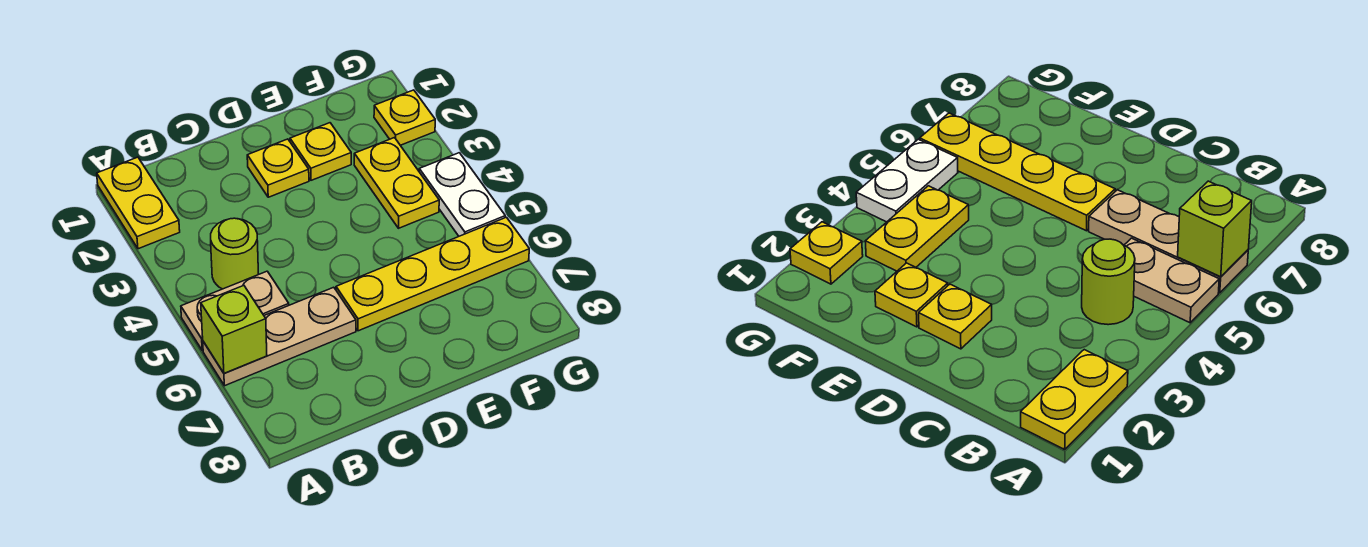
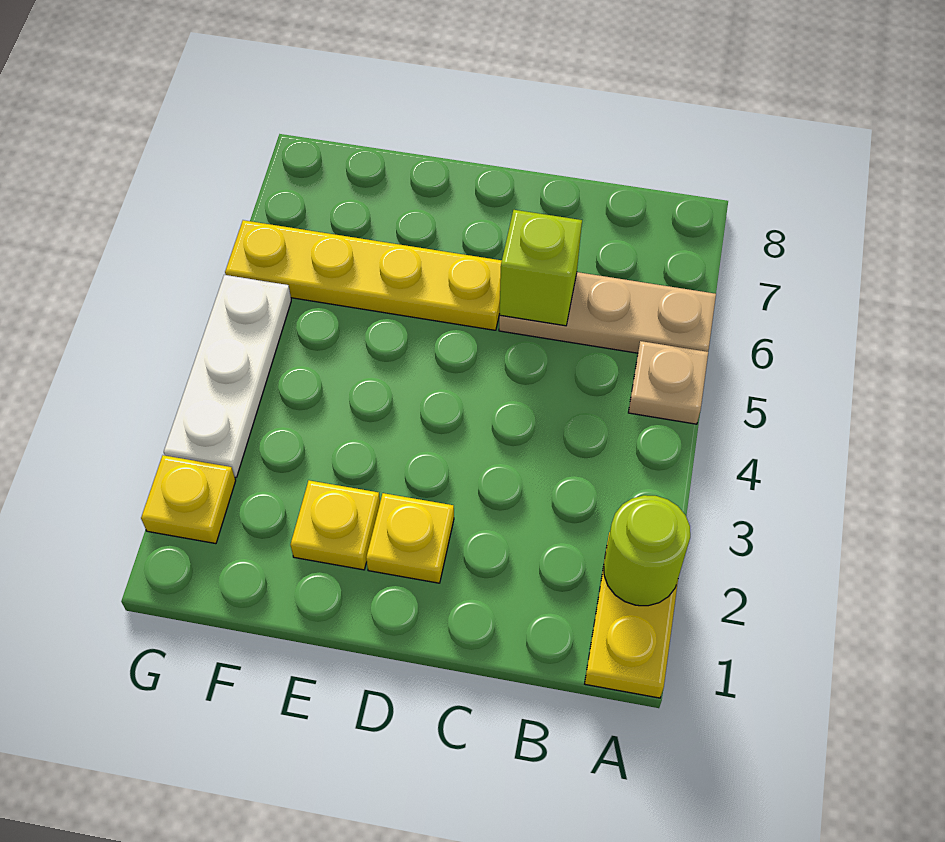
tan 1x2 plate [181,271,289,351] -> tan 1x1 plate [628,341,708,424]
lime 1x1 brick [201,286,267,373] -> lime 1x1 brick moved to [500,210,582,326]
lime 1x1 round brick [211,218,258,289] -> lime 1x1 round brick moved to [604,495,690,606]
yellow 1x2 plate [354,138,439,228] -> none
white 1x2 plate [419,153,505,236] -> white 1x3 plate [164,275,291,477]

